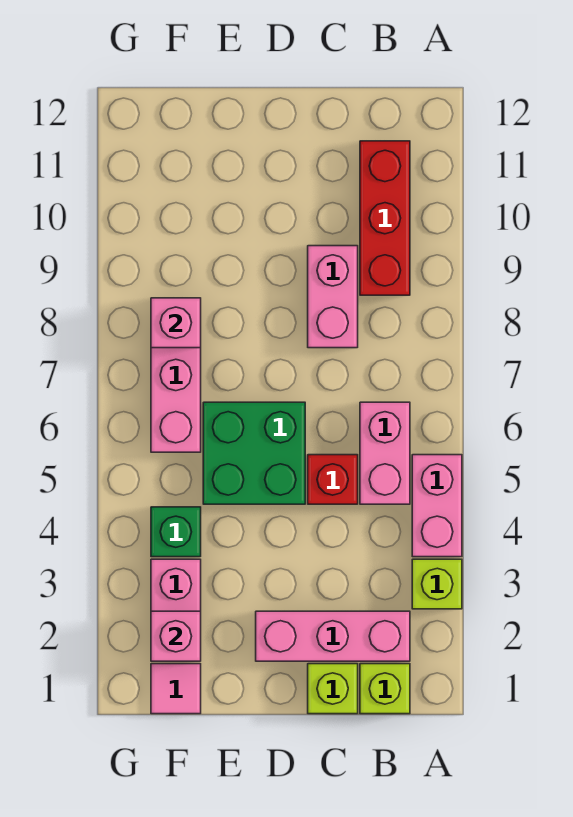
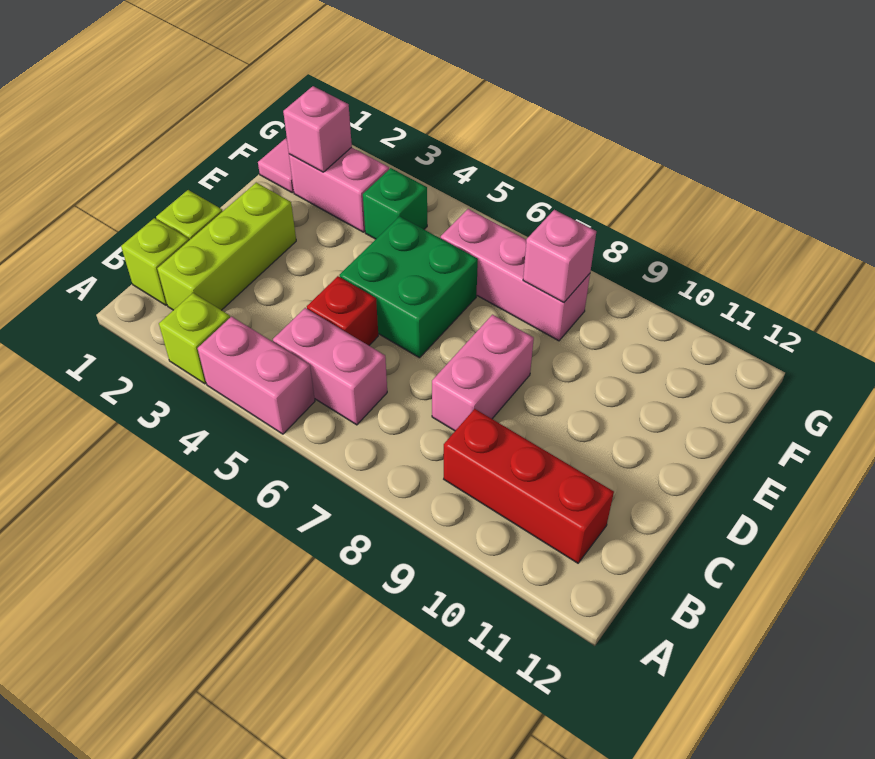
pink 1x3 brick [256,611,410,661] -> lime 1x3 brick [157,183,296,310]
pink 1x2 brick [308,246,358,348] -> pink 1x2 brick turned to [432,315,534,431]

